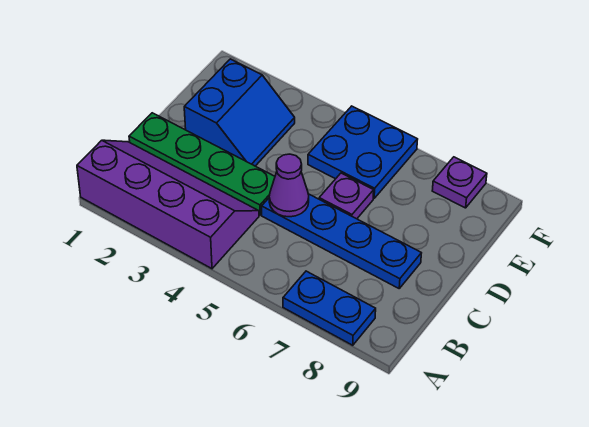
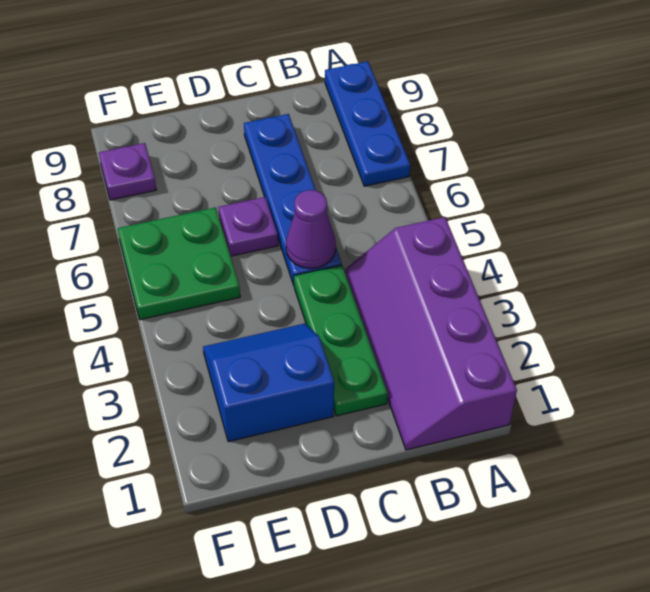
blue 1x2 plate [283,271,376,345] -> blue 1x3 plate [325,61,410,186]
green 1x4 plate [129,113,275,215] -> green 1x3 plate [294,265,388,416]
blue 2x2 plate [308,106,418,198] -> green 2x2 plate [118,207,240,320]

